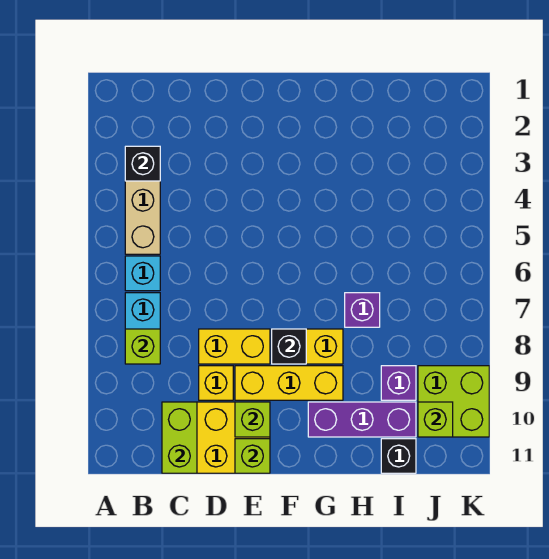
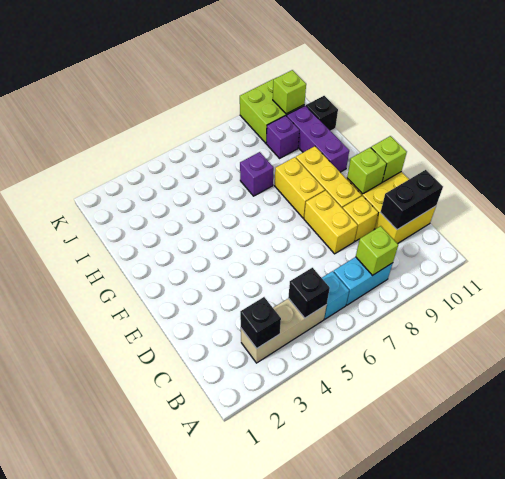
lime 1x2 brick [162,402,197,473] -> black 1x2 brick [380,170,443,230]
black 1x1 brick [272,329,306,364] -> black 1x1 brick moved to [288,268,330,318]

